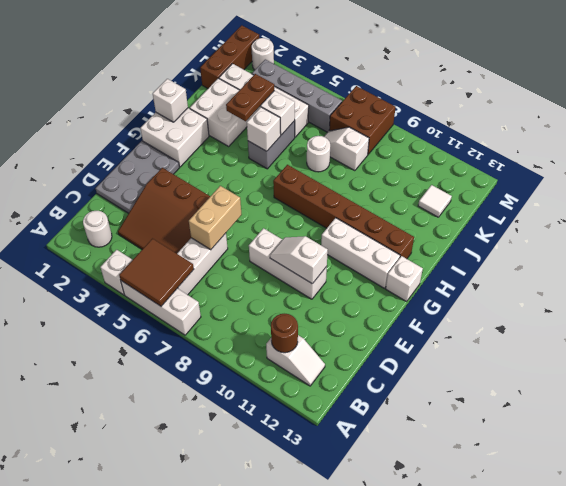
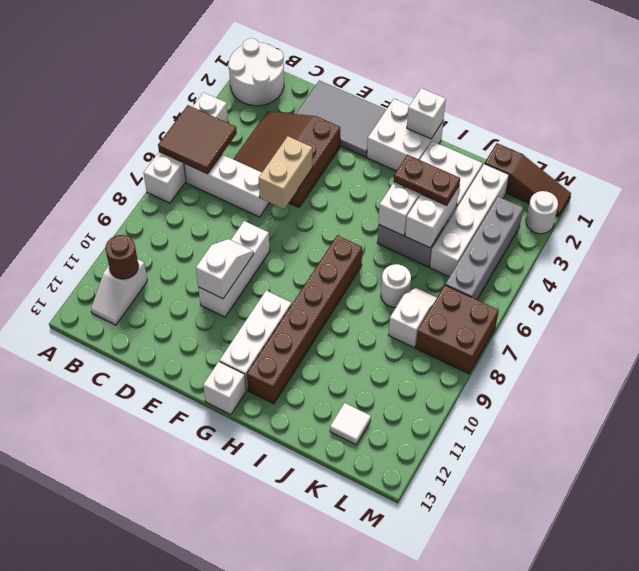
white 1x1 round brick [83,211,112,247] -> white 2x2 round brick [228,38,284,106]
grey 2x3 plate [96,141,179,213] -> grey 2x3 tile [296,81,386,157]
tan 1x2 brick [189,186,242,250] -> tan 1x2 brick turned to [259,136,312,209]
brown 1x3 brick [200,25,259,88] -> brown 1x3 slope [484,143,571,216]

